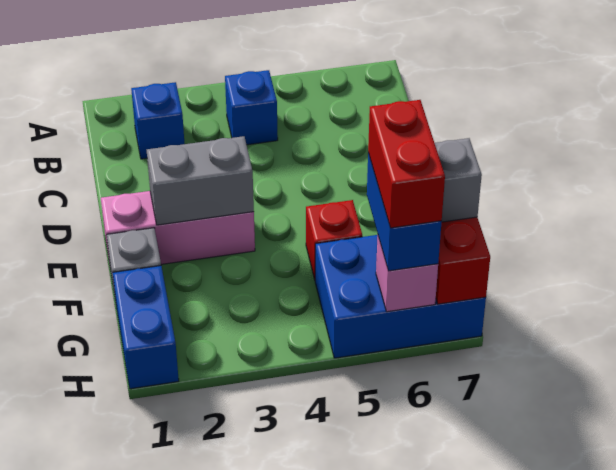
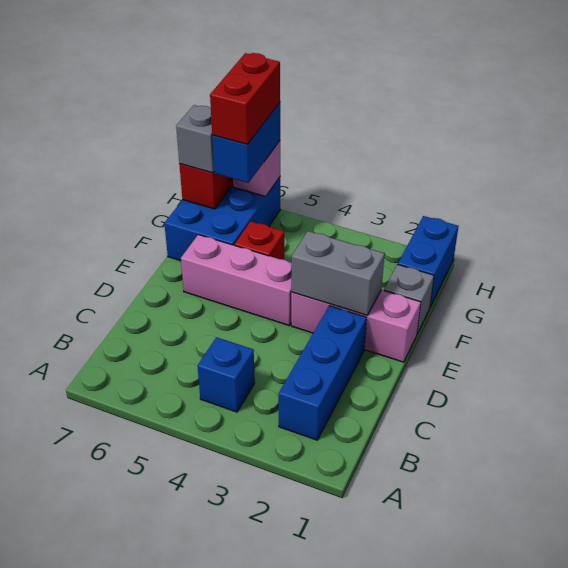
blue 1x1 brick [131,82,184,159] -> blue 1x3 brick [279,306,367,440]
none -> pink 1x3 brick [181,235,292,325]
blue 2x3 brick [315,235,486,358] -> blue 2x3 brick turned to [164,177,280,261]

